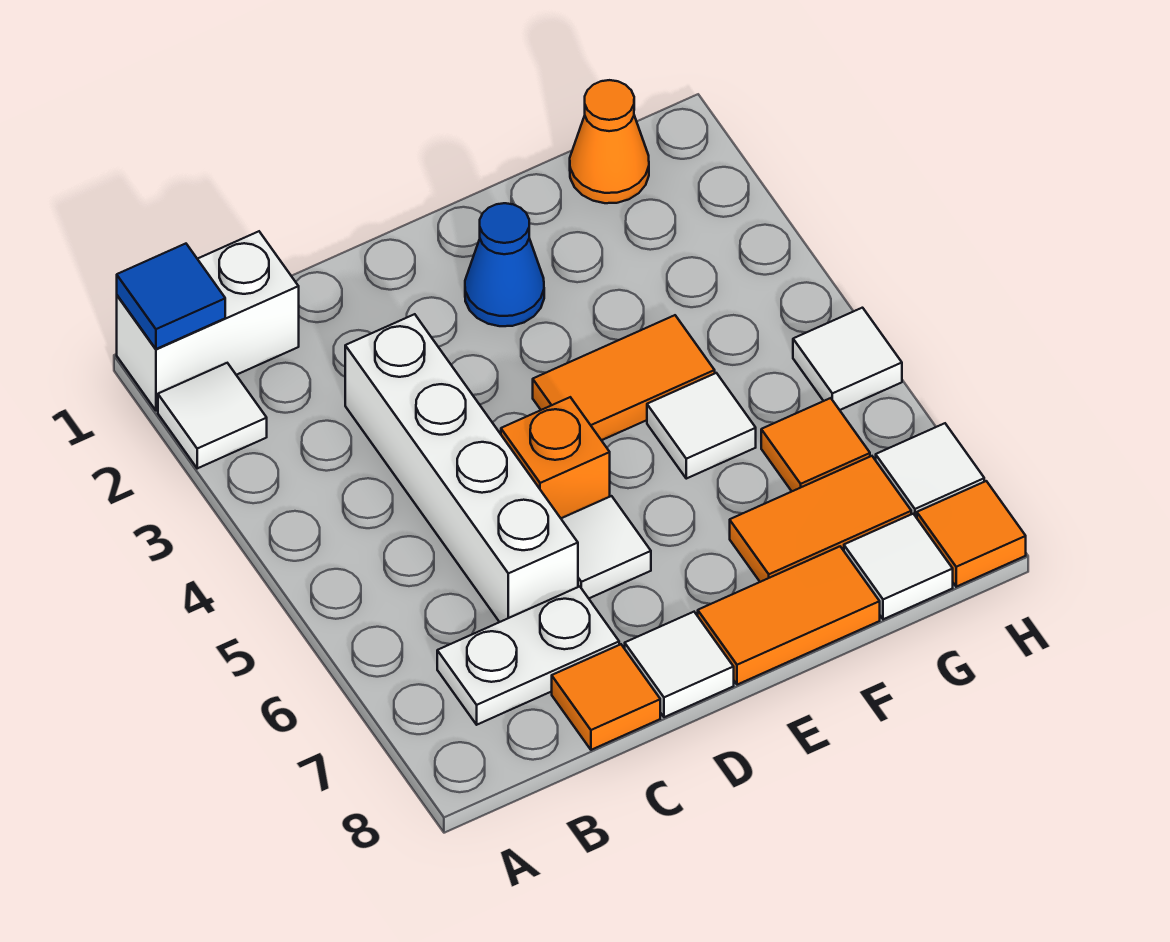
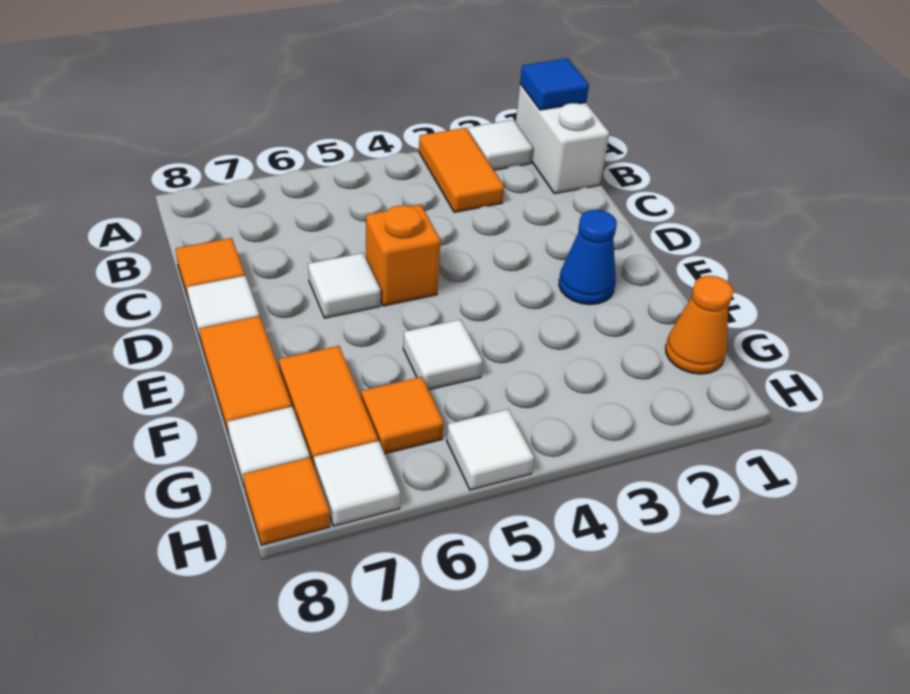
white 1x2 plate [437,587,619,725] -> none
white 1x4 brick [345,314,578,622] -> none
orange 1x2 tile [533,315,715,440] -> orange 1x2 tile moved to [419,128,504,212]

